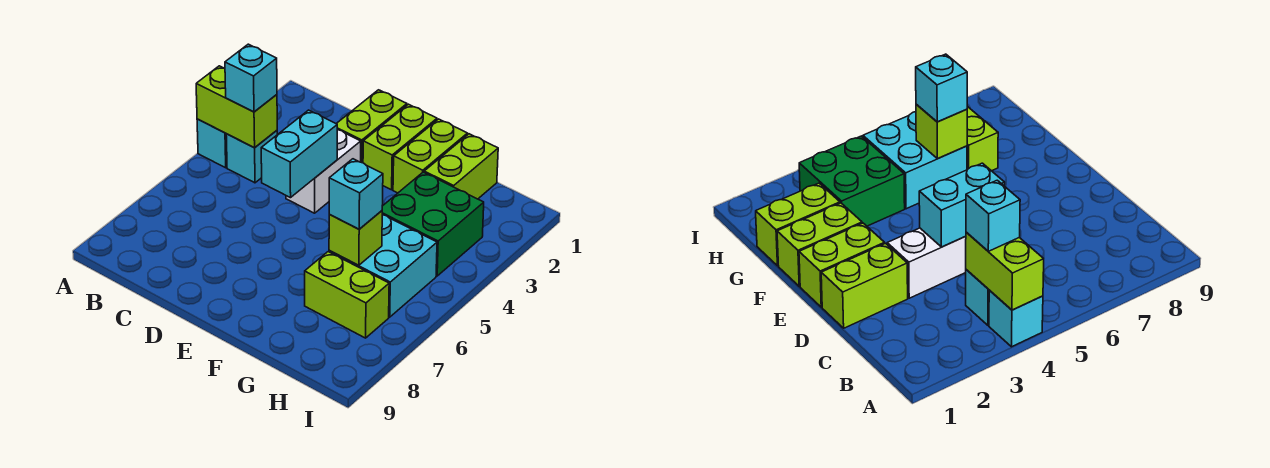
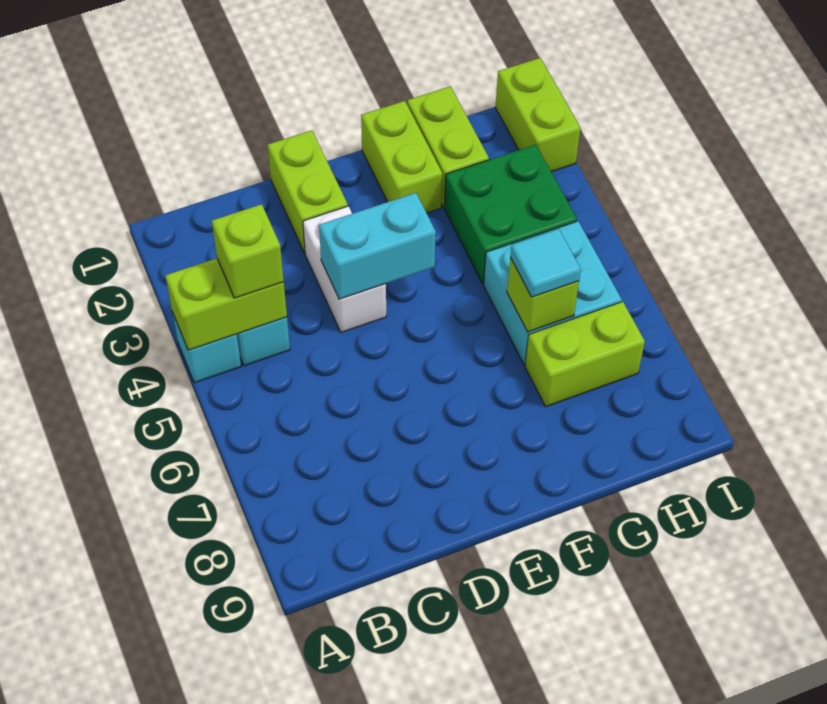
cyan 1x1 brick [225,44,277,112] -> lime 1x1 brick [212,204,284,298]
cyan 1x2 brick [261,110,337,198] -> cyan 1x2 brick turned to [319,193,436,299]
lime 1x2 brick [363,104,437,190] -> lime 1x2 brick moved to [495,58,581,172]
cyan 1x1 brick [329,159,383,229] -> cyan 1x1 tile [510,229,581,297]

